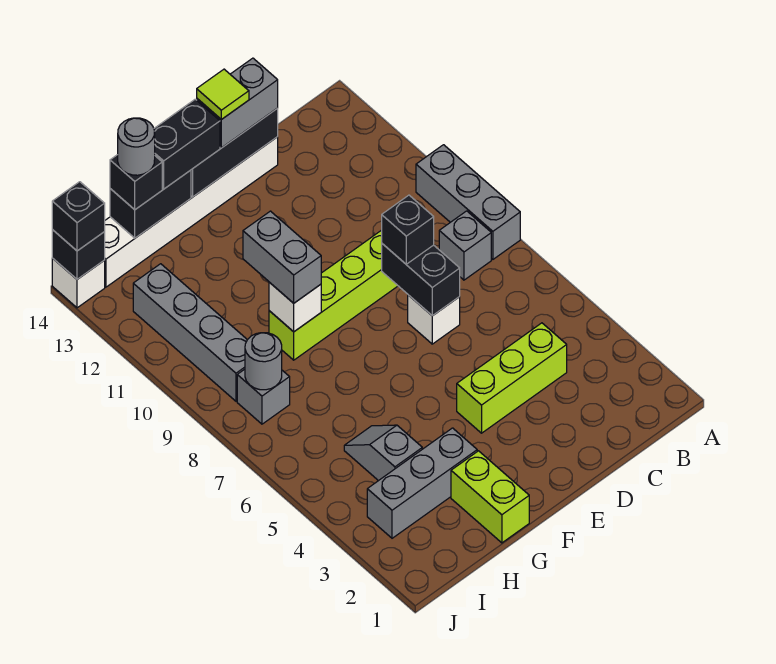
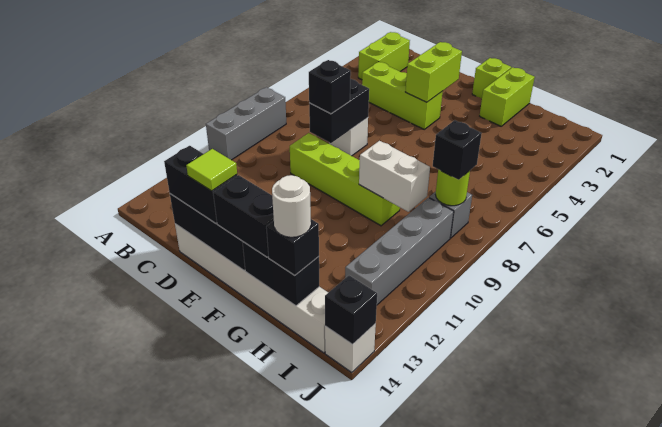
none -> lime 1x2 brick [358,32,410,80]
grey 1x1 brick [439,211,491,280] -> none
grey 1x2 brick [197,58,278,148] -> black 1x2 brick [164,146,237,224]
none -> lime 1x2 brick [406,42,462,102]
none -> lime 1x1 brick [472,58,511,99]
grey 1x3 brick [367,428,477,538] -> none
white 1x1 brick [269,282,321,332] -> white 1x2 brick [359,141,430,212]
grey 1x2 brick [243,211,321,303] -> none
grey 1x2 slope [344,425,422,481] -> none
grey 1x1 round brick [118,118,155,175] -> white 1x1 round brick [272,175,311,237]
grey 1x1 round brick [245,333,282,390] -> lime 1x1 round brick [436,170,470,206]
black 1x1 brick [52,182,105,251] -> black 1x1 brick moved to [433,120,482,180]

